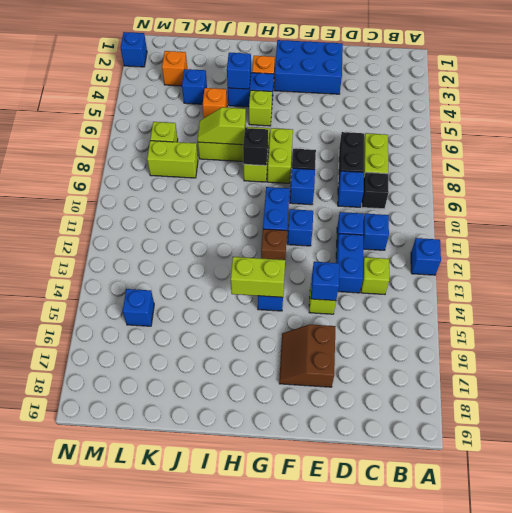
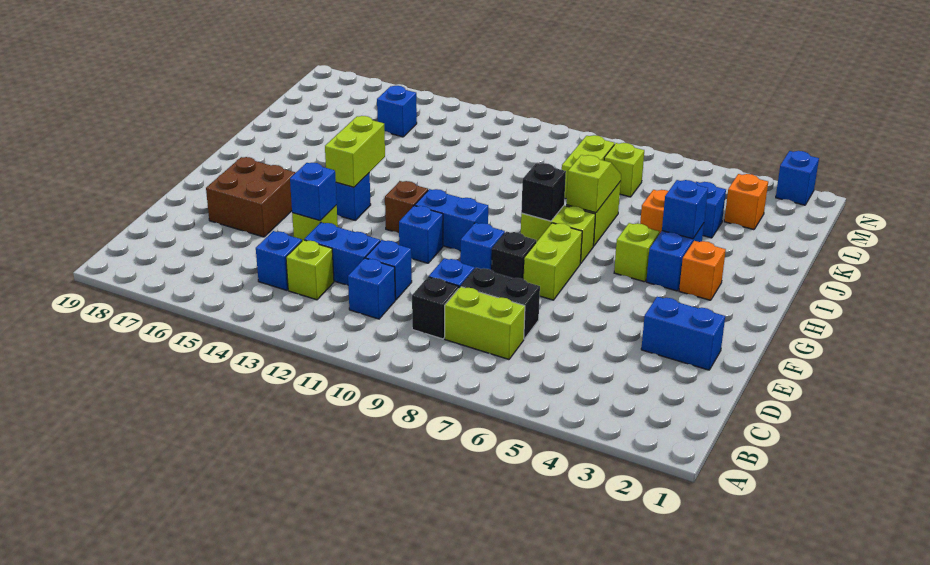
blue 1x1 brick [411,238,441,275] -> blue 1x1 brick moved to [256,231,302,290]
blue 2x3 brick [274,40,343,94] -> blue 1x2 brick [641,297,725,370]
brown 2x2 slope [279,324,336,387] -> brown 2x2 brick [206,157,295,237]
lime 1x2 brick [267,128,293,183] -> lime 1x2 brick turned to [524,223,582,300]

